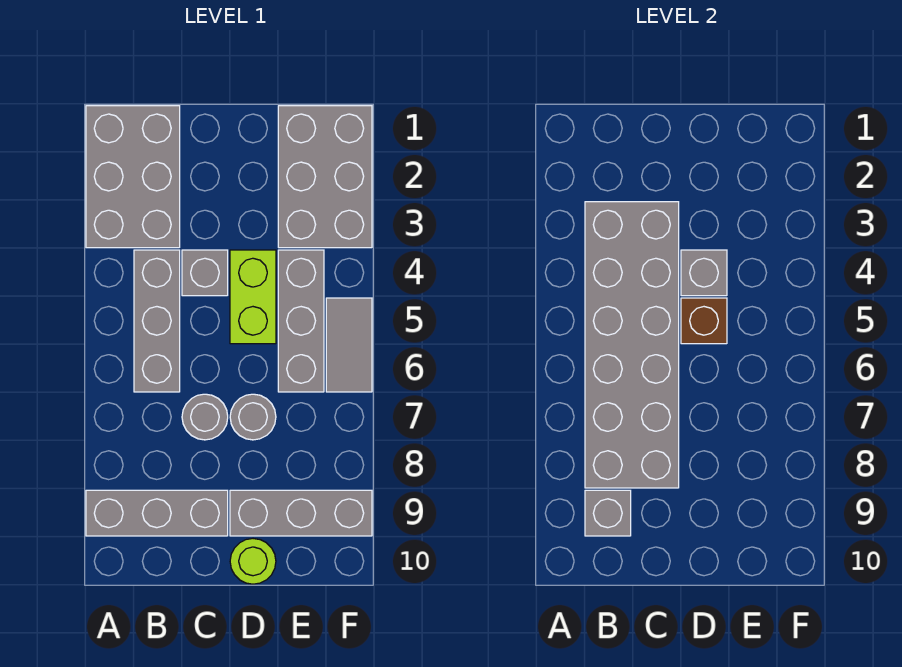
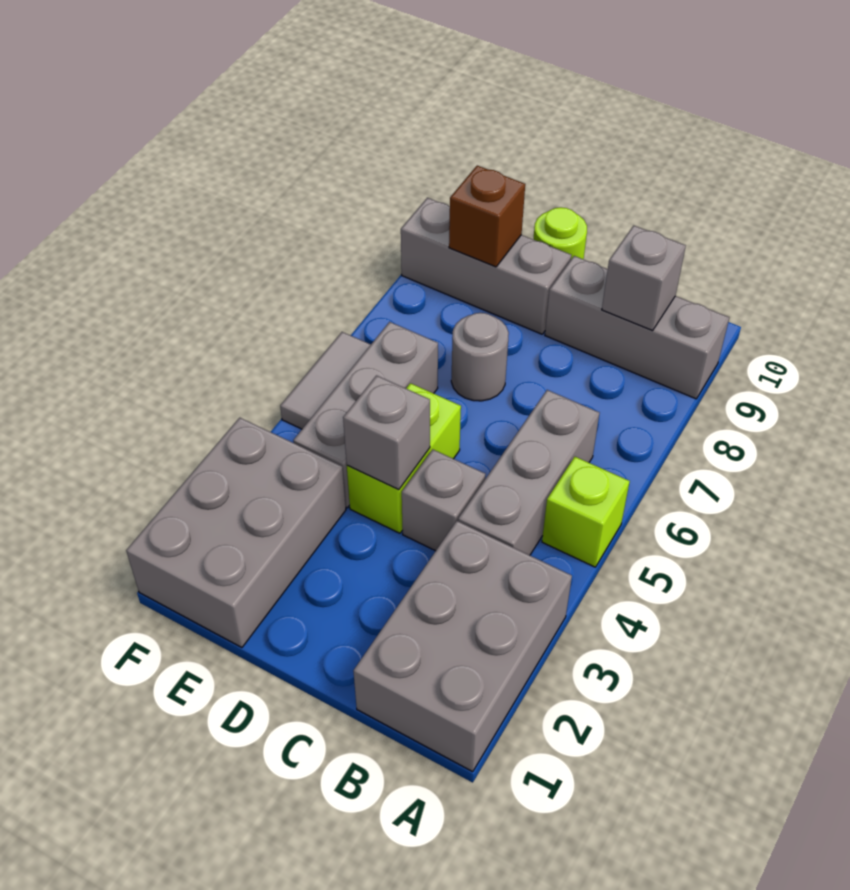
none -> lime 1x1 brick [542,457,630,567]
grey 2x6 brick [585,202,679,488] -> none
grey 1x1 round brick [182,394,228,440] -> none
brown 1x1 brick [681,298,727,344] -> brown 1x1 brick moved to [449,166,525,267]

